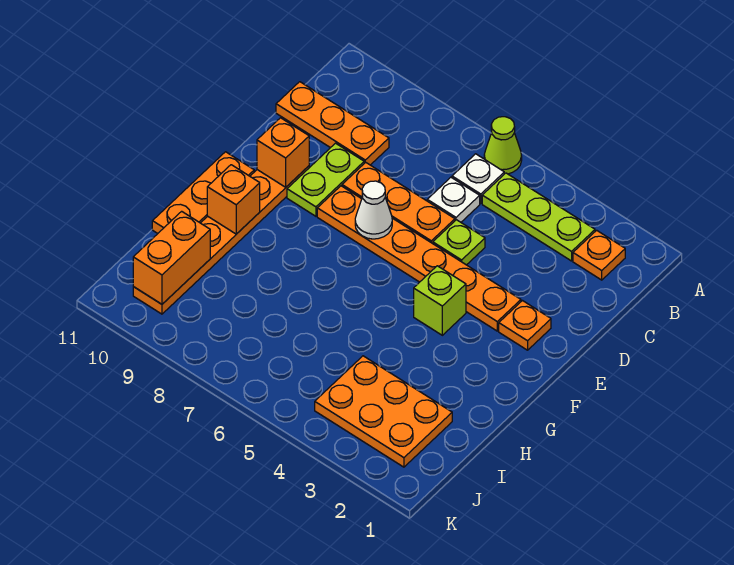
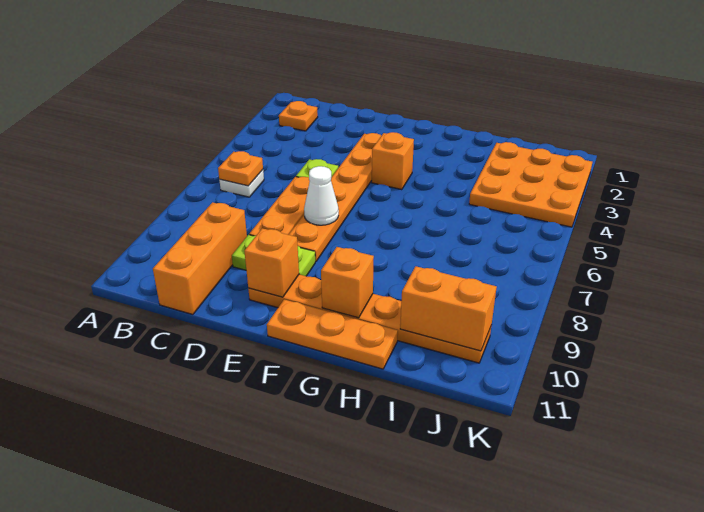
lime 1x1 cone [484,117,522,174] -> none
lime 1x3 plate [482,173,595,261] -> none
white 1x1 plate [427,177,480,222] -> none
orange 1x3 plate [276,82,389,165] -> orange 1x3 brick [153,202,247,314]
orange 1x1 plate [499,301,551,350] -> orange 1x1 plate moved to [218,151,263,186]
lime 1x1 brick [414,266,466,335] -> orange 1x1 brick [372,132,414,190]
orange 2x3 plate [315,356,452,467] -> orange 3x3 plate [469,142,592,227]

